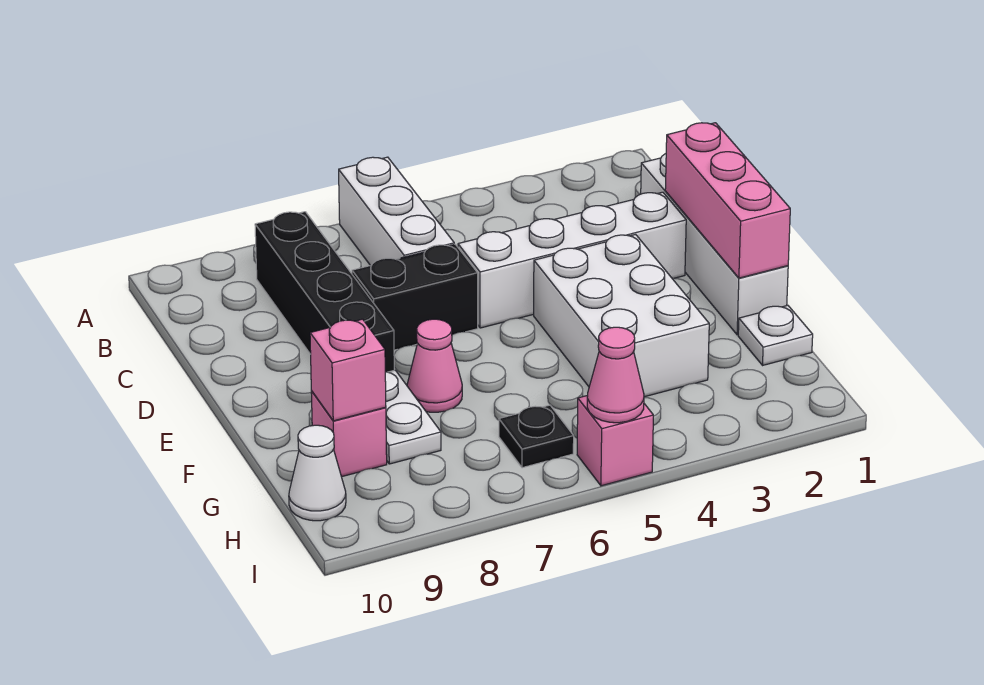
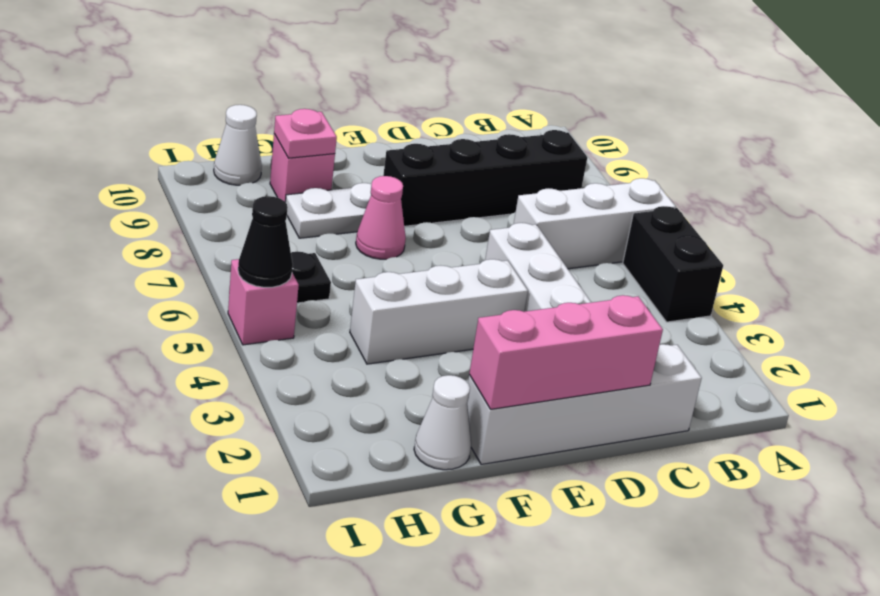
black 1x2 brick [352,244,478,350] -> black 1x2 brick moved to [623,206,723,322]
white 2x3 brick [534,234,709,397] -> white 1x3 brick [350,259,528,364]
white 1x1 plate [738,305,813,365] -> white 1x1 cone [414,375,471,470]
pink 1x1 brick [310,319,386,421] -> pink 1x1 plate [274,109,337,158]
pink 1x1 cone [587,327,644,423] -> black 1x1 cone [238,196,293,287]

